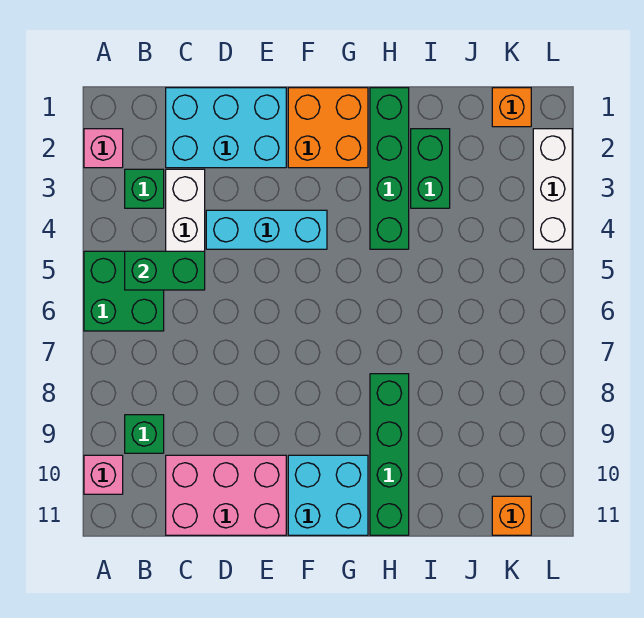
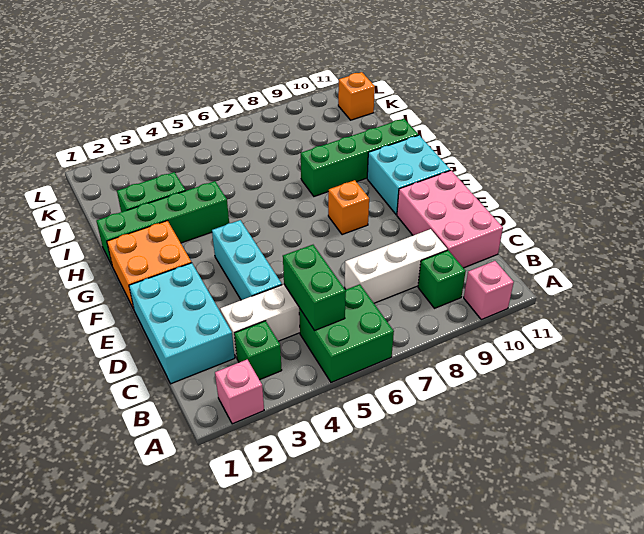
orange 1x1 brick [492,88,531,127] -> orange 1x1 brick moved to [328,180,369,235]
white 1x3 brick [533,129,572,249] -> white 1x3 brick moved to [344,229,447,303]

